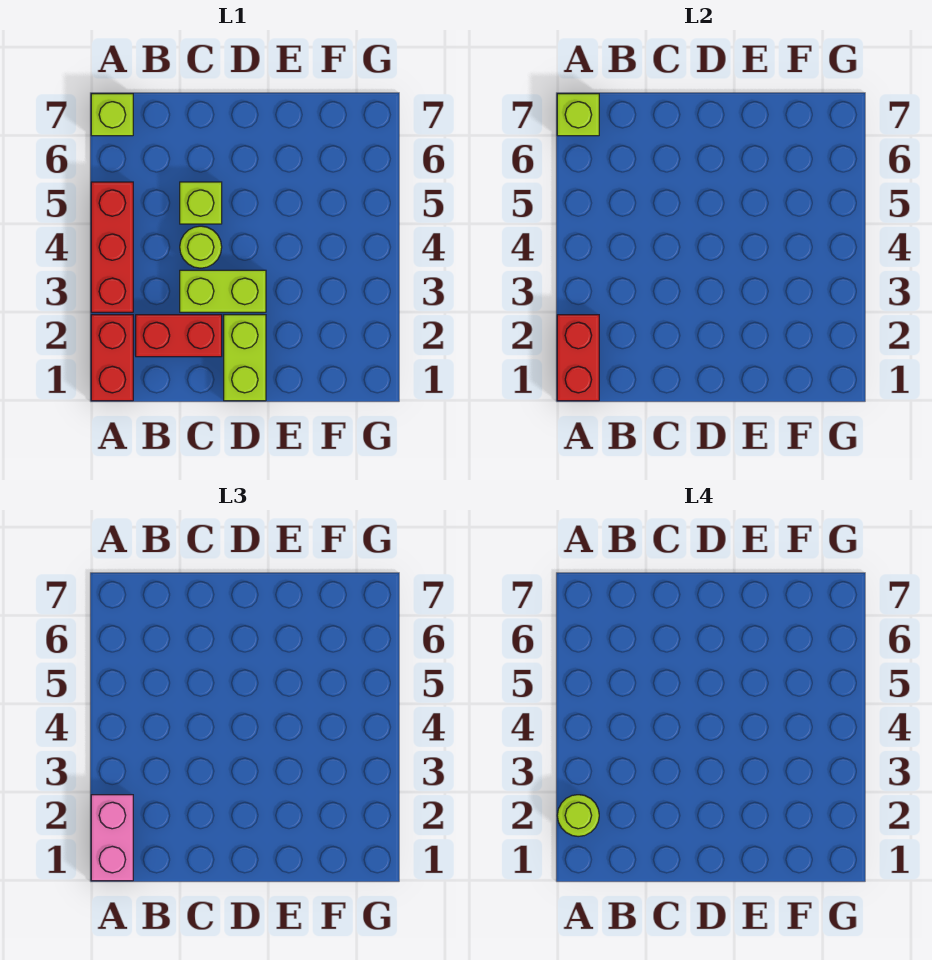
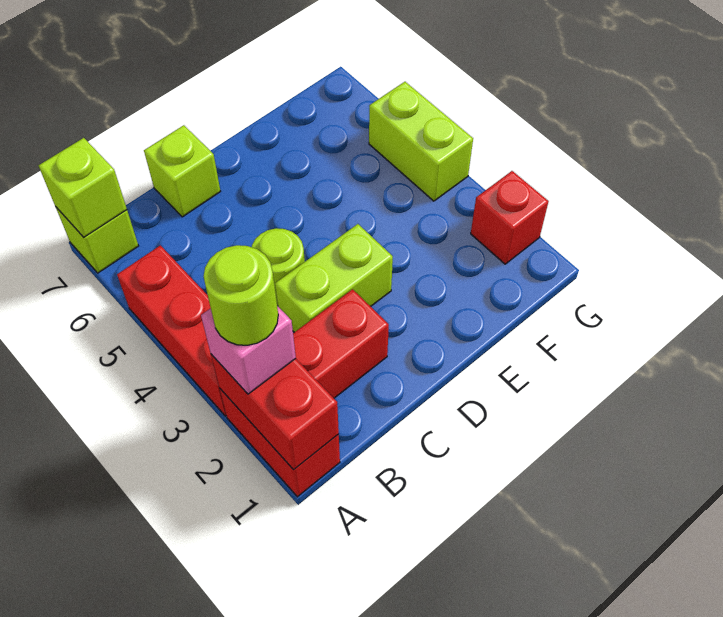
pink 1x2 brick [91,795,133,881] -> pink 1x1 brick [201,306,296,394]
lime 1x1 brick [180,182,222,224] -> lime 1x1 brick moved to [144,125,221,217]
lime 1x2 brick [224,315,266,401] -> lime 1x2 brick moved to [369,82,473,201]
none -> red 1x1 brick [471,171,549,264]

